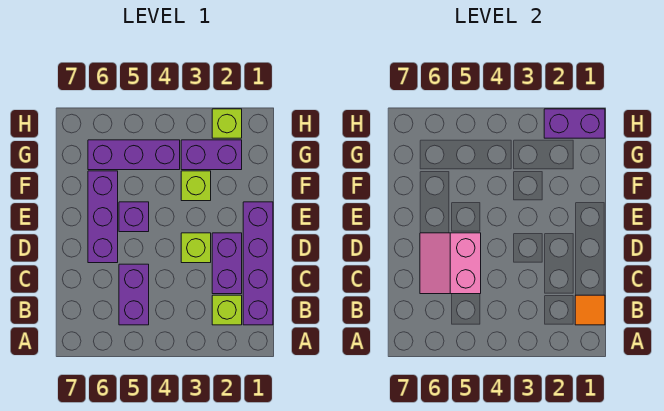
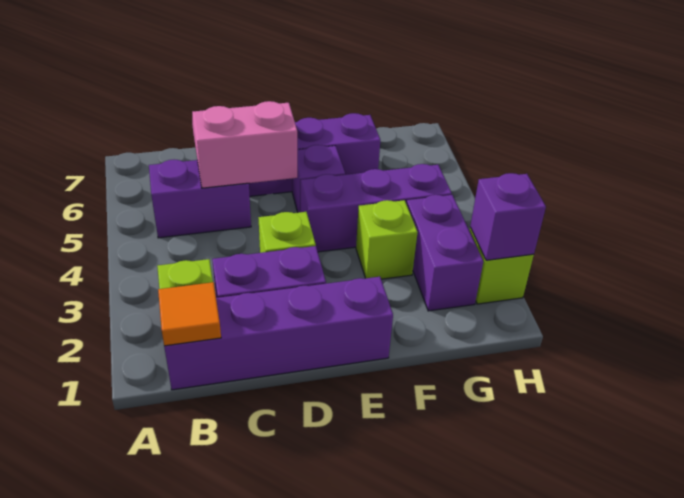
purple 1x3 brick [88,140,180,170] -> purple 1x3 brick turned to [300,164,452,252]
purple 1x2 brick [544,109,605,138] -> purple 1x1 brick [470,173,546,260]

